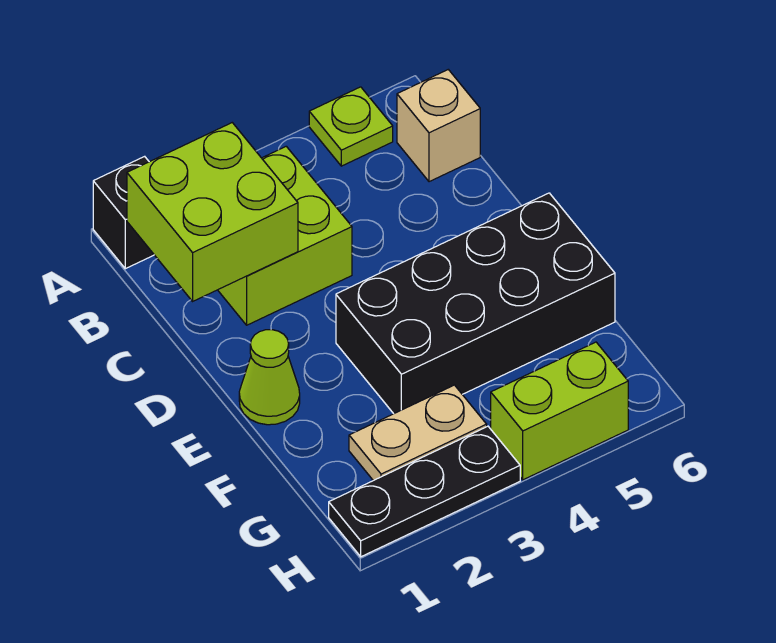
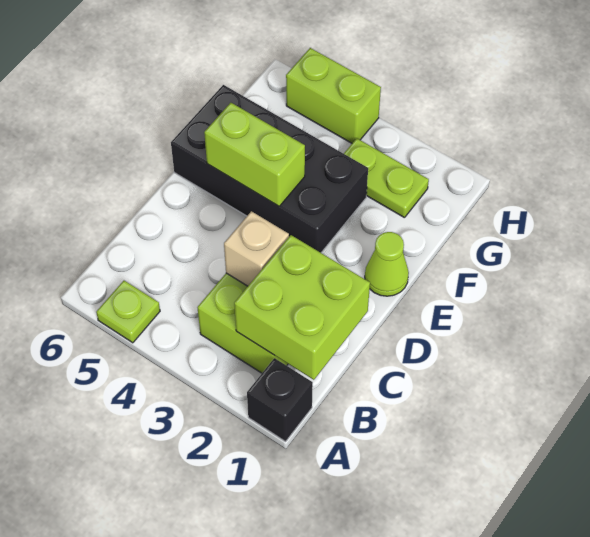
tan 1x1 brick [397,70,480,182] -> tan 1x1 brick moved to [224,211,289,286]
none -> lime 1x2 brick [204,103,305,206]
tan 1x2 plate [349,385,487,481] -> lime 1x2 plate [344,138,429,218]
black 1x3 plate [329,426,520,557] -> none

